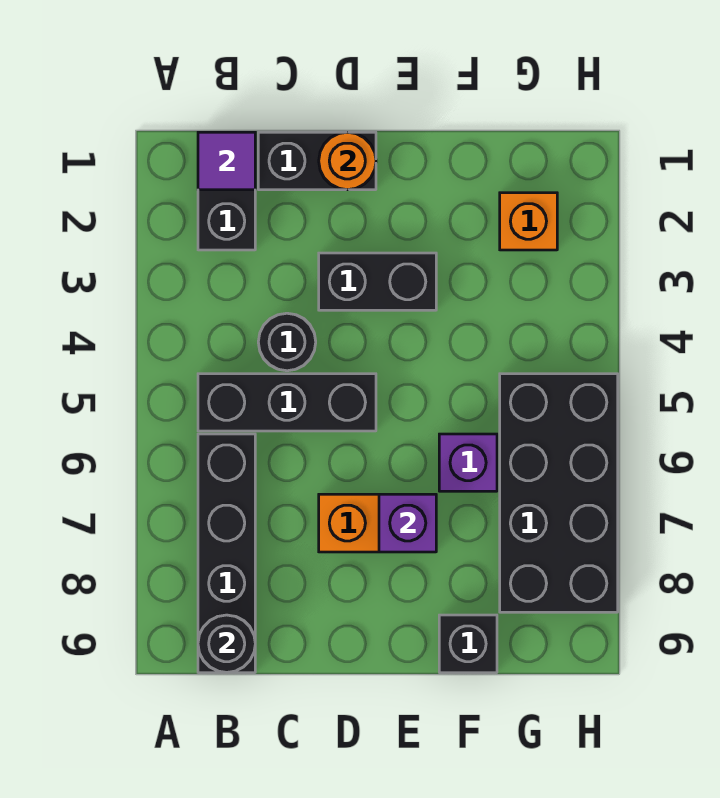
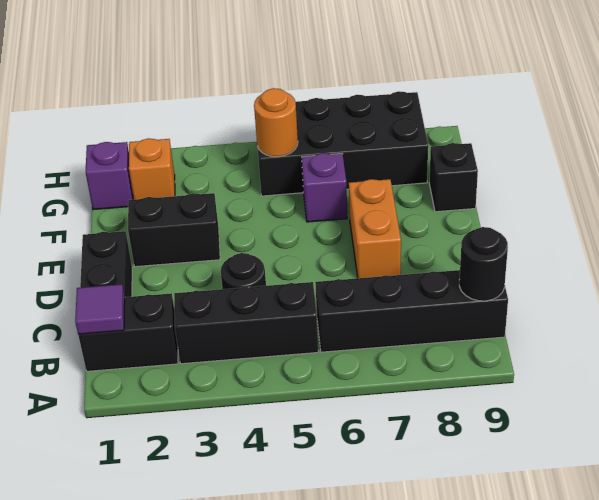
black 1x3 brick [198,374,376,431] -> black 1x3 brick turned to [174,282,319,364]
orange 1x1 round brick [319,132,376,190] -> orange 1x1 round brick moved to [254,88,298,157]
black 1x2 brick [319,253,436,310] -> black 1x2 brick turned to [128,193,220,267]
purple 1x1 brick [379,494,436,552] -> purple 1x1 brick moved to [86,142,133,210]

